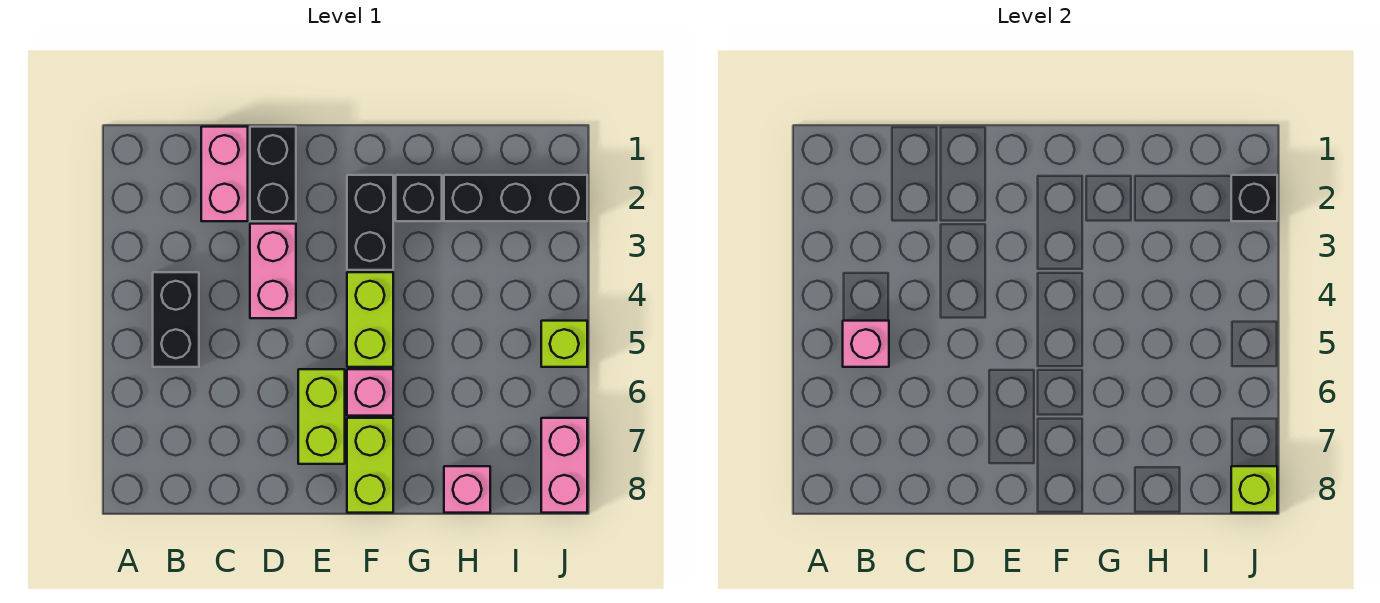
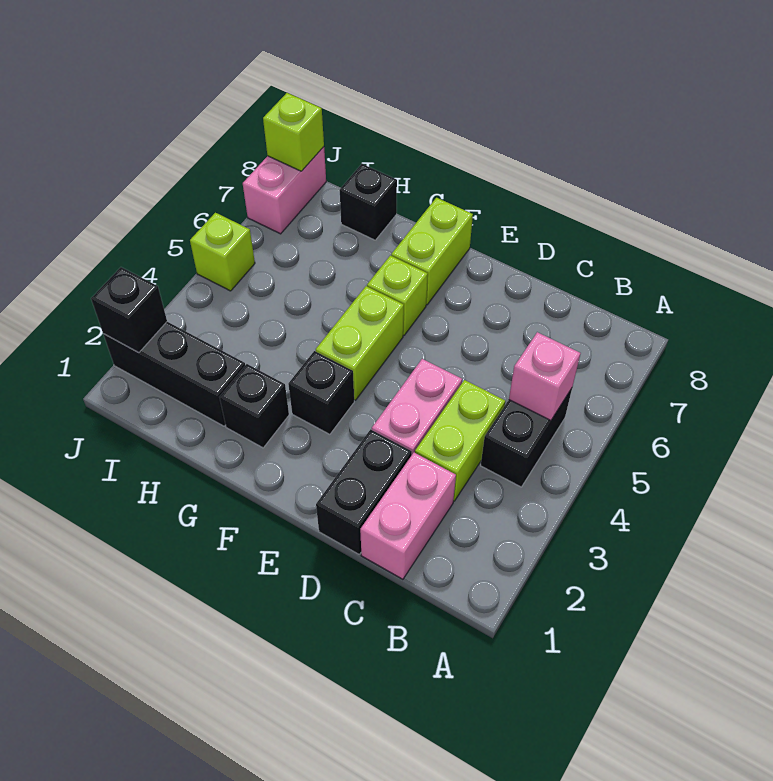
lime 1x2 brick [298,369,345,464] -> lime 1x2 brick moved to [415,380,505,501]
black 1x2 brick [347,175,393,270] -> black 1x1 brick [288,351,354,434]
pink 1x1 brick [347,369,393,416] -> lime 1x1 brick [367,256,428,335]
pink 1x1 brick [444,466,490,513] -> black 1x1 brick [340,164,397,240]

